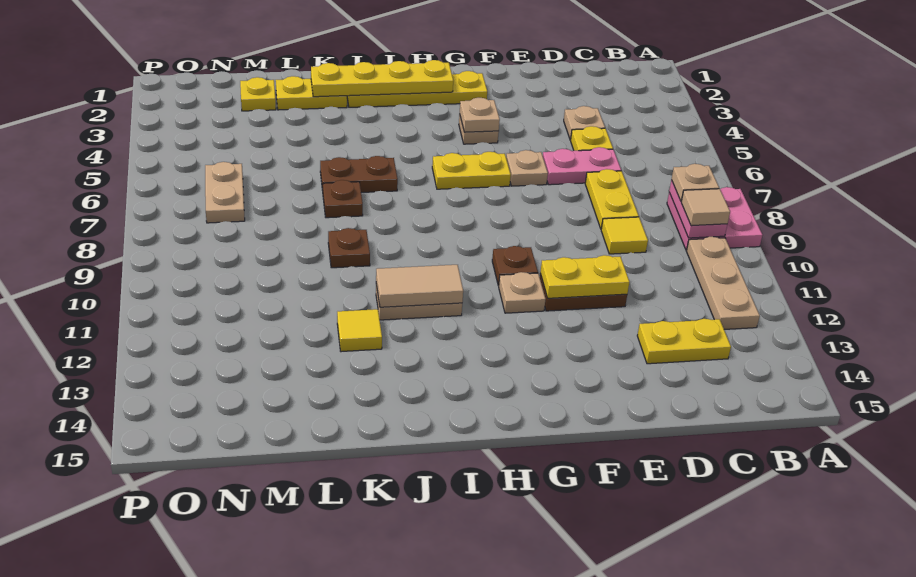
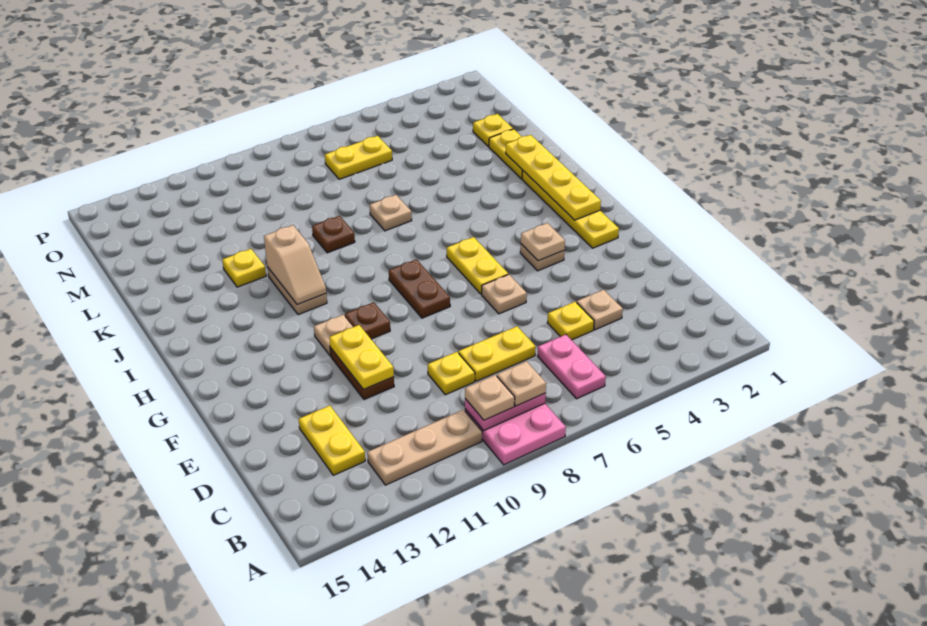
tan 1x1 tile [681,189,730,226] -> tan 1x1 plate [465,375,515,420]
pink 1x2 plate [543,147,621,185] -> pink 1x2 plate moved to [538,335,606,399]
yellow 1x1 tile [601,217,648,254] -> yellow 1x1 plate [428,352,475,395]
tan 1x2 tile [376,265,463,307] -> tan 1x2 slope [264,225,326,305]
brown 1x2 plate [320,156,398,192] -> brown 1x2 plate moved to [389,259,450,318]
brown 1x1 plate [323,180,363,218] -> tan 1x1 plate [370,195,412,231]
yellow 1x1 tile [337,309,382,352] -> yellow 1x1 plate [222,249,266,287]
tan 1x2 plate [205,162,245,223] -> yellow 1x2 plate [325,136,392,179]

